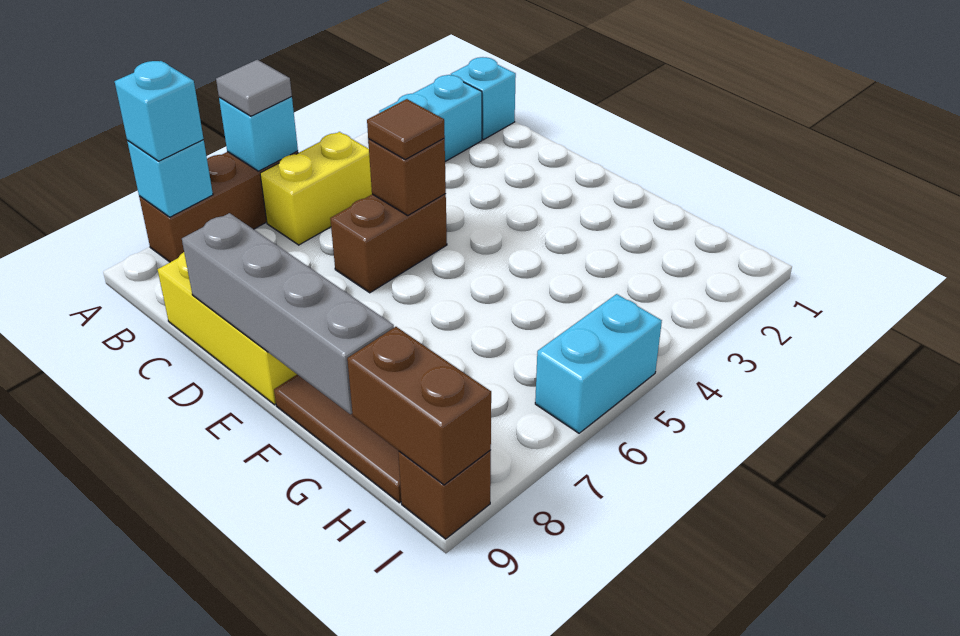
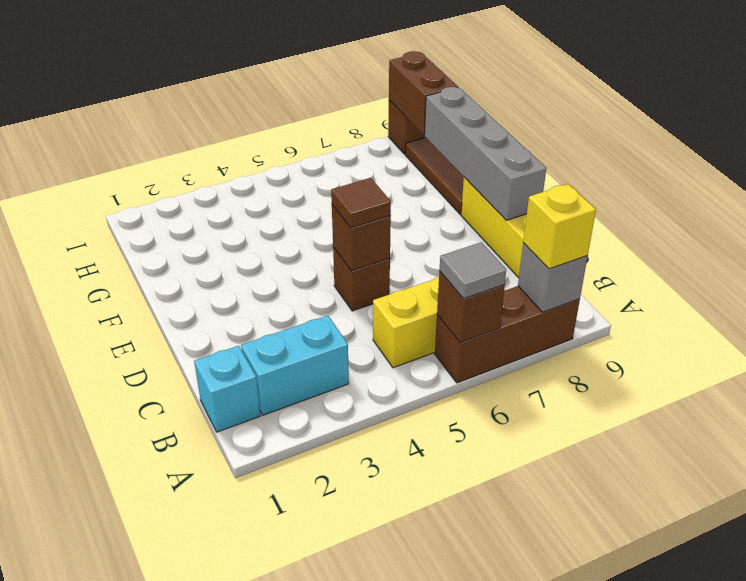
cyan 1x1 brick [219,97,298,171] -> brown 1x1 brick [437,271,505,343]
cyan 1x1 brick [127,140,213,217] -> grey 1x1 brick [518,243,588,312]
cyan 1x1 brick [115,61,204,161] -> yellow 1x1 brick [523,184,596,269]
brown 1x2 brick [330,194,447,293] -> brown 1x1 brick [333,247,390,311]
cyan 1x2 brick [535,294,662,433] -> none

